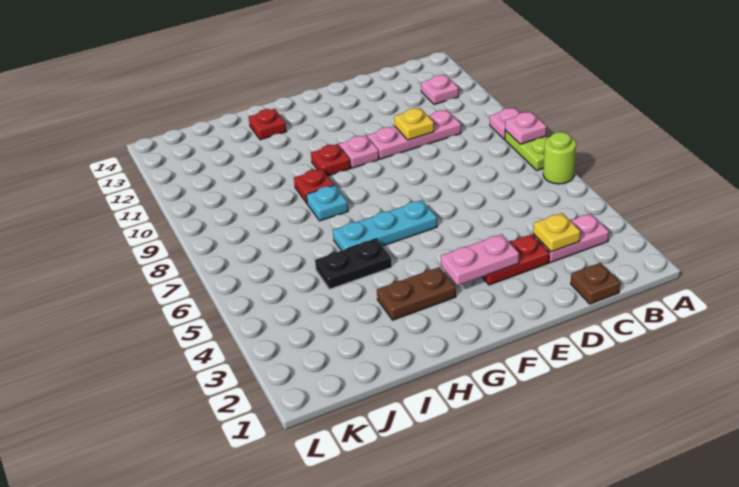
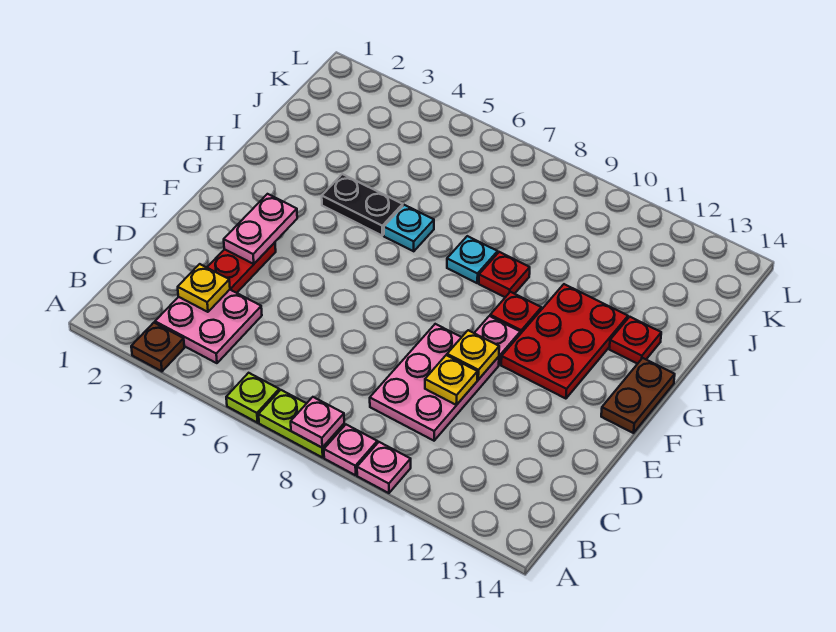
lime 1x1 round brick [543,132,576,184] -> lime 1x1 plate [226,373,279,423]
pink 1x2 plate [533,214,609,263] -> pink 2x2 plate [155,290,262,363]
pink 1x1 plate [421,75,459,105] -> pink 1x1 plate moved to [357,442,411,493]
brown 1x1 plate [571,263,620,304] -> brown 1x1 plate moved to [131,323,184,371]
pink 1x3 plate [367,110,461,159] -> pink 2x3 plate [370,324,499,441]
none -> yellow 1x1 plate [447,330,499,380]
cyan 1x3 plate [333,200,437,251] -> cyan 1x1 plate [384,205,434,251]
none -> red 2x3 plate [501,284,628,399]
brown 1x2 plate [377,267,456,320] -> brown 1x2 plate moved to [601,358,675,433]
black 1x2 plate [315,239,392,289] -> black 1x2 plate turned to [322,174,403,235]

